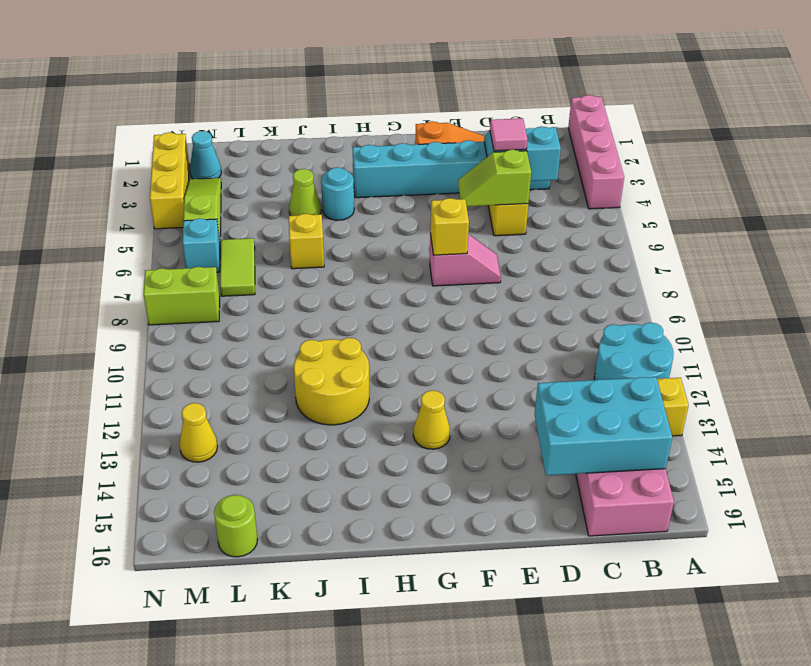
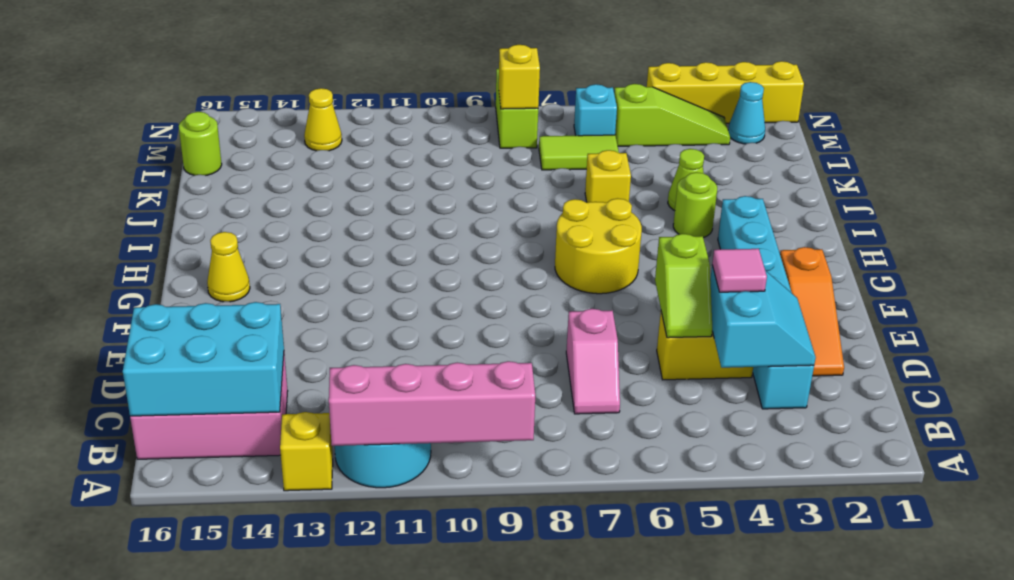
pink 1x4 brick [568,95,624,209] -> pink 1x4 brick moved to [329,361,535,446]
cyan 2x3 brick [535,377,672,475] -> cyan 2x3 brick turned to [123,302,284,416]
lime 1x2 slope [458,150,531,206] -> lime 1x2 slope turned to [655,234,712,338]
pink 1x2 slope [430,234,501,286] -> pink 1x2 slope moved to [566,309,620,414]
yellow 1x1 brick [430,198,469,255] -> yellow 1x1 brick moved to [499,45,540,109]
yellow 1x1 cone [413,390,450,449] -> yellow 1x1 cone moved to [207,232,250,302]
cyan 1x1 round brick [321,167,354,220] -> lime 1x1 round brick [673,172,717,238]
yellow 2x2 round brick [294,338,369,425] -> yellow 2x2 round brick moved to [555,198,642,294]
yellow 1x3 brick [150,132,189,229] -> yellow 1x4 brick [647,61,804,123]

